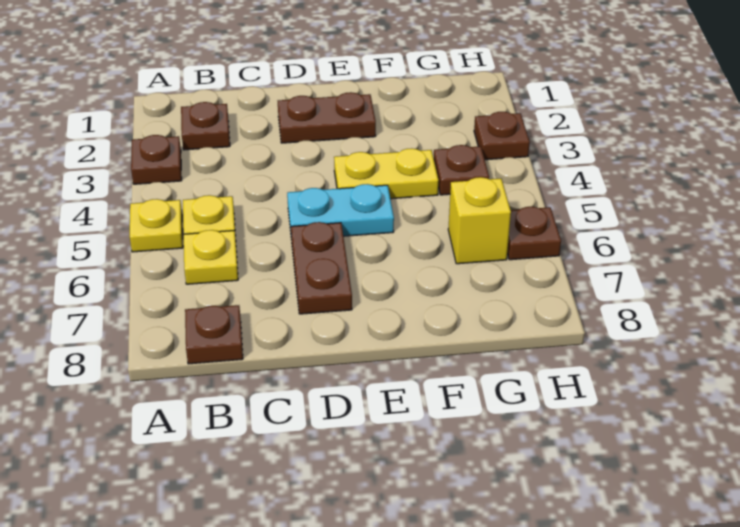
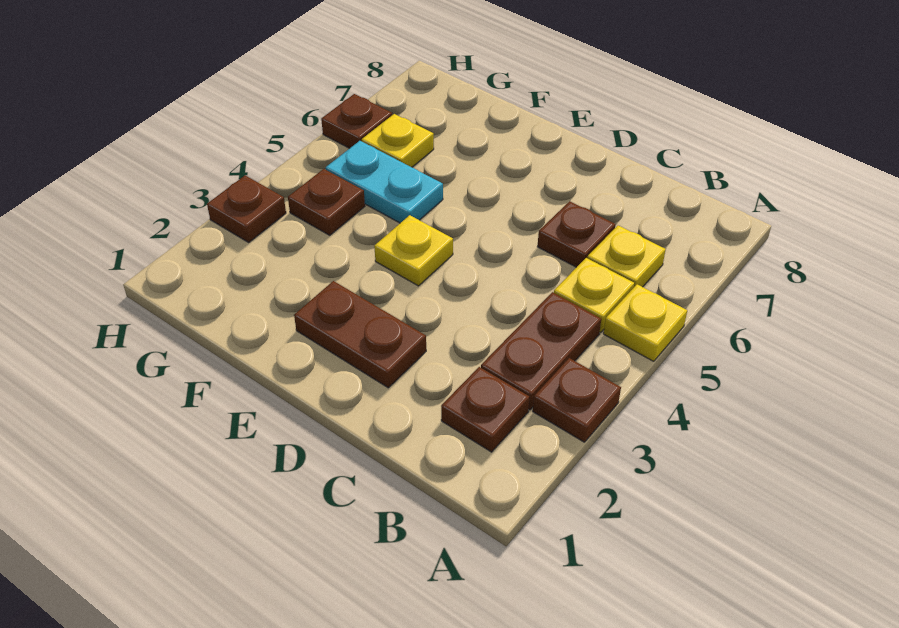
brown 1x1 plate [185,305,243,364] -> brown 1x1 plate moved to [538,201,615,267]
cyan 1x2 plate [287,184,394,236] -> cyan 1x2 plate moved to [326,141,443,223]
brown 1x2 plate [291,222,352,314] -> brown 1x2 plate moved to [481,292,601,410]
yellow 1x2 plate [334,148,439,199] -> yellow 1x1 plate [374,215,453,286]
yellow 1x1 brick [448,177,511,264] -> yellow 1x1 plate [362,114,434,167]

